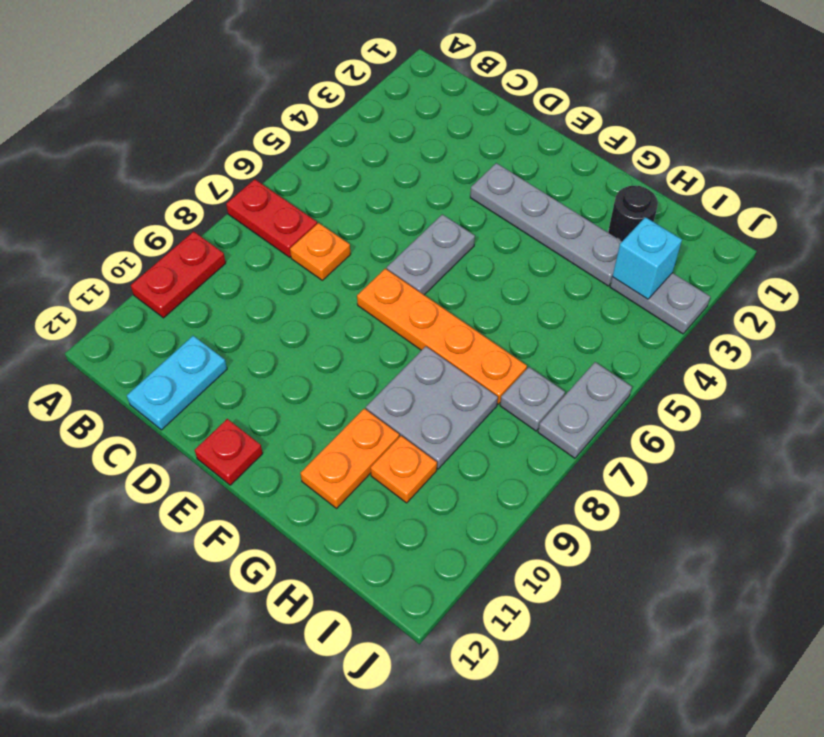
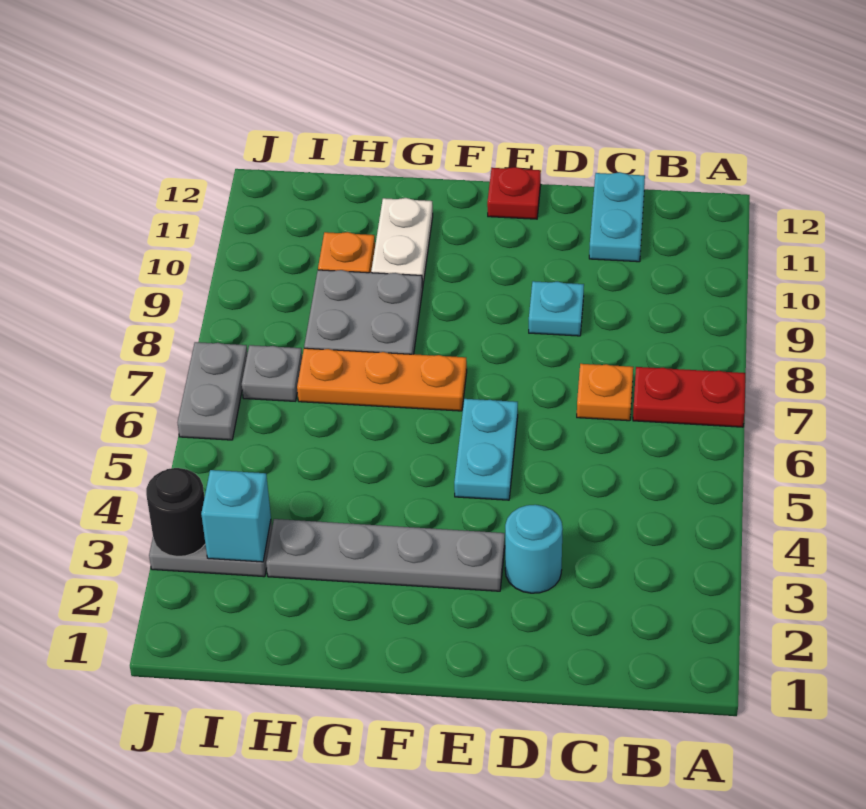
red 1x2 plate [131,232,226,318] -> none
none -> cyan 1x1 round brick [505,505,563,593]
none -> cyan 1x1 plate [529,281,584,336]
grey 1x2 plate [387,214,475,295] -> cyan 1x2 plate [454,399,518,500]
orange 1x4 plate [357,269,527,404] -> orange 1x3 plate [297,348,467,411]
orange 1x2 plate [300,409,399,508] -> white 1x2 plate [371,198,433,288]
black 1x1 round brick [608,186,658,241] -> black 1x1 round brick moved to [146,468,205,556]

